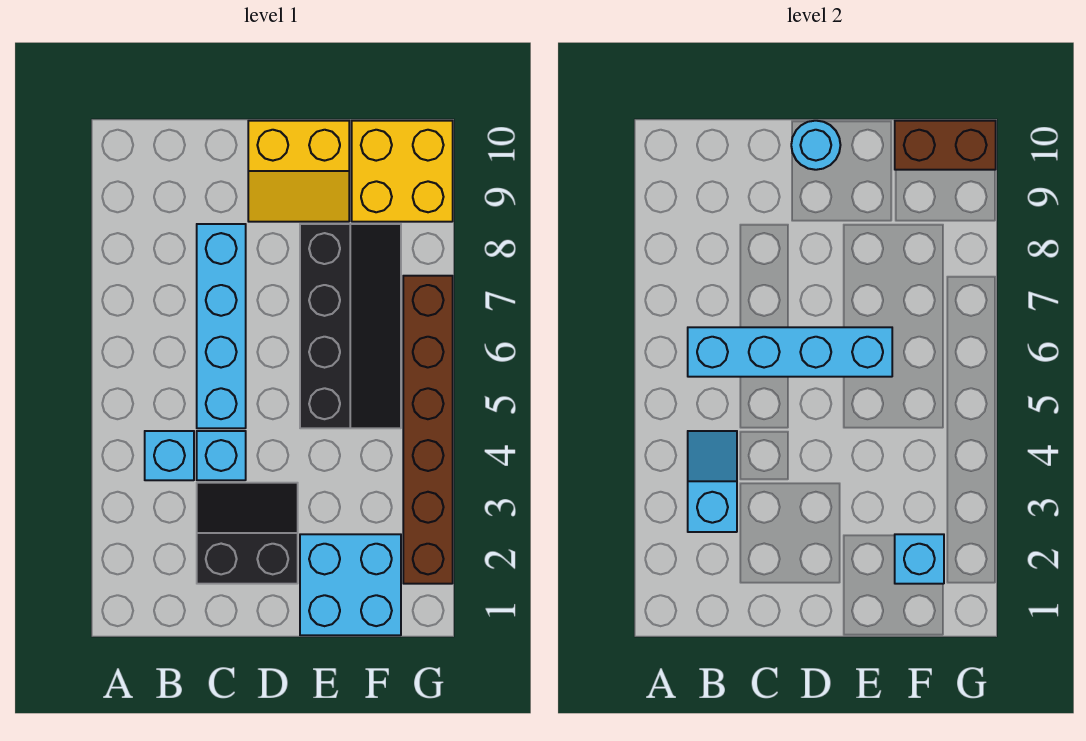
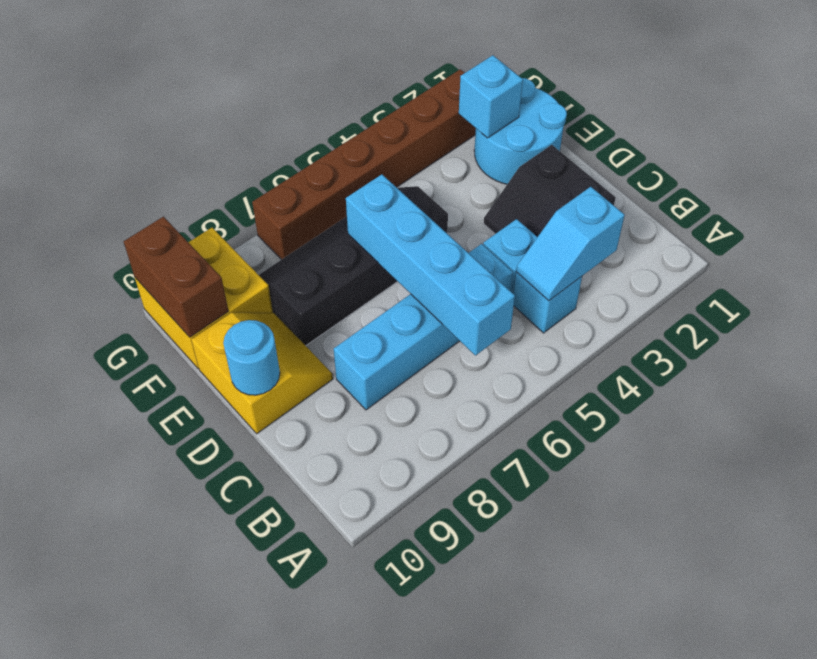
cyan 2x2 brick [300,534,401,635] -> cyan 2x2 round brick [474,78,567,184]

